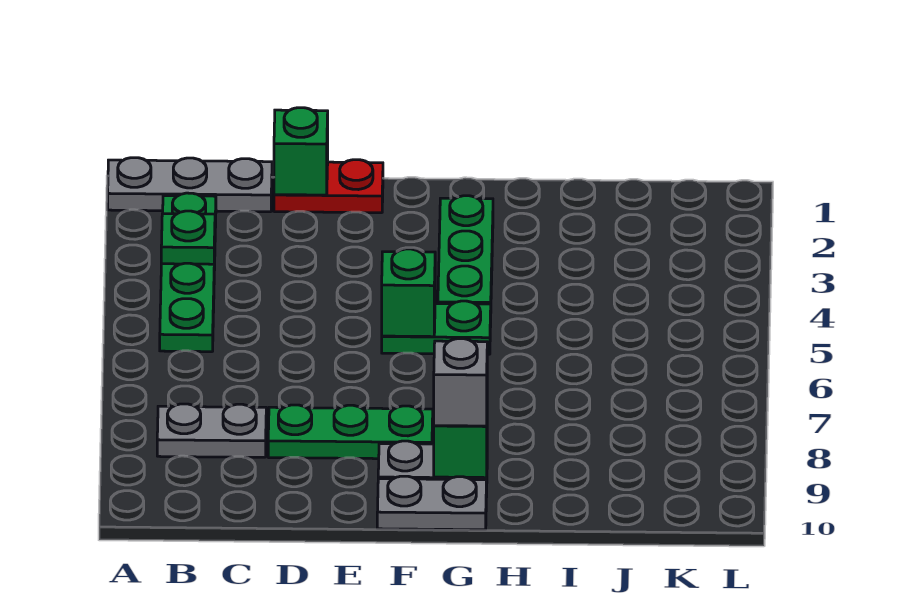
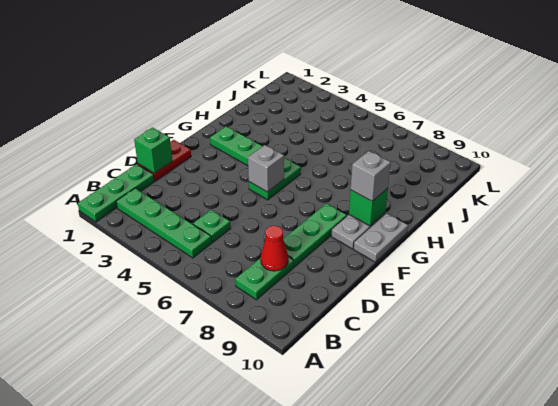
grey 1x3 plate [108,158,272,212] -> green 1x3 plate [78,164,155,222]
green 1x1 plate [161,211,215,264] -> green 1x1 plate moved to [193,210,231,243]
grey 1x2 plate [157,404,266,457] -> green 1x2 plate [235,257,294,300]
none -> red 1x1 cone [261,226,288,271]
green 1x1 brick [382,249,435,337] -> grey 1x1 brick [248,145,284,192]

